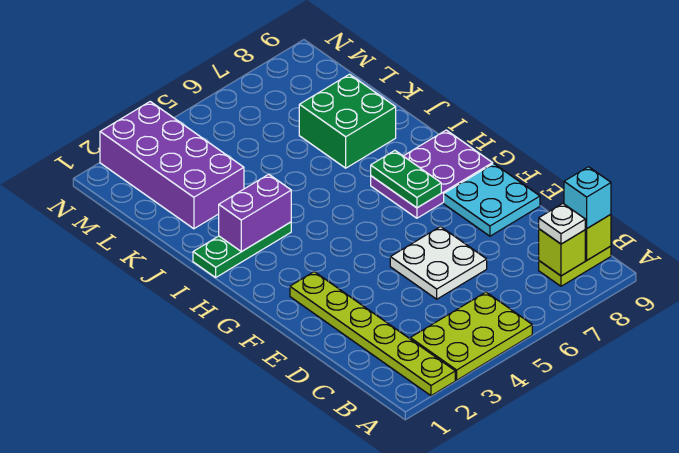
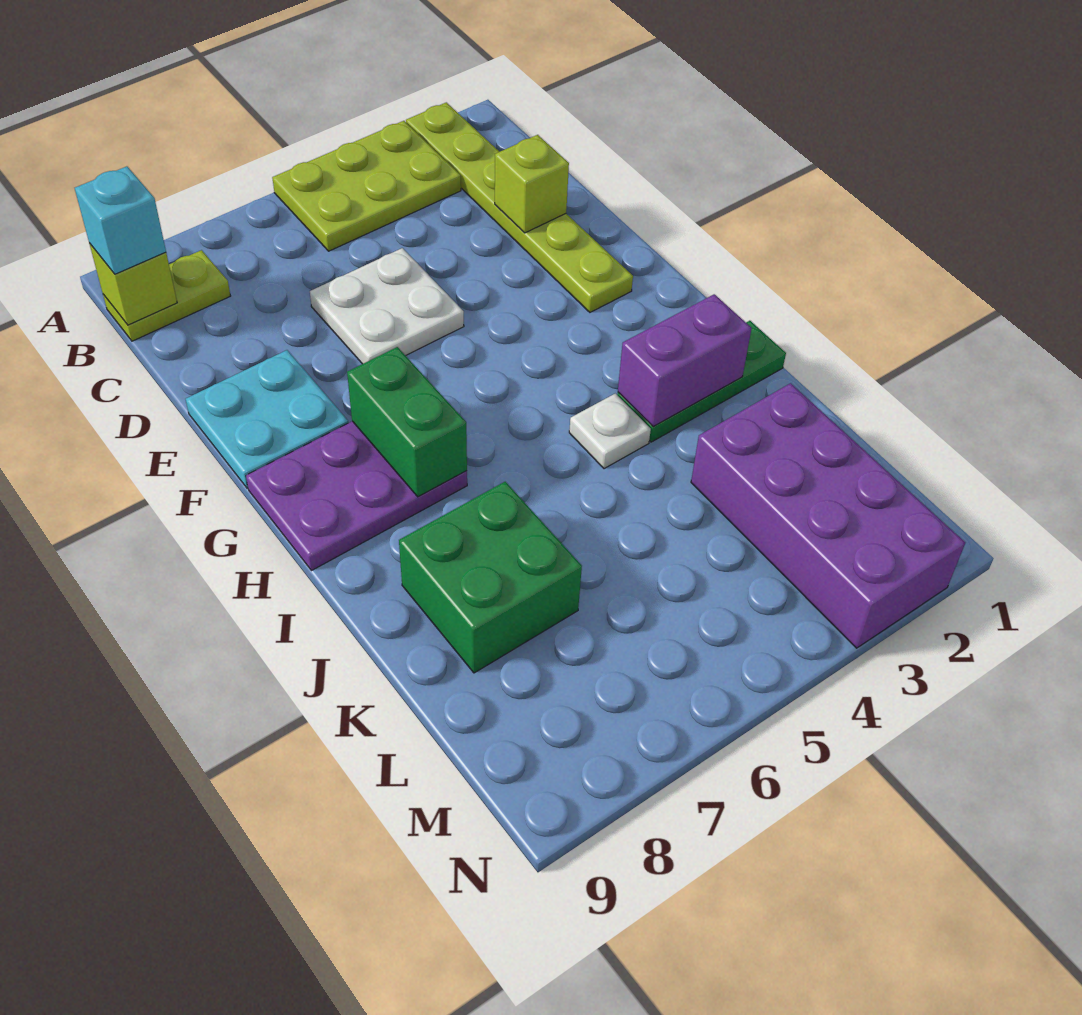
lime 1x1 brick [539,229,585,276] -> lime 1x1 brick moved to [495,135,569,233]
white 1x1 plate [539,204,585,244] -> white 1x1 plate moved to [569,393,651,469]
green 1x2 plate [371,151,441,208] -> green 1x2 brick [347,347,467,497]

